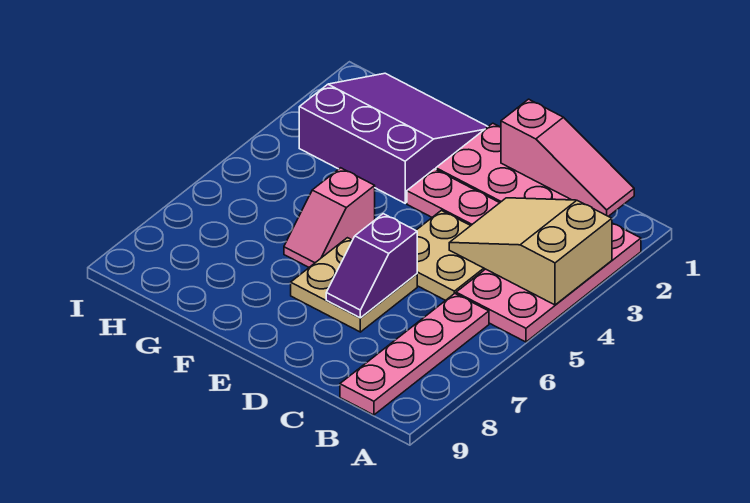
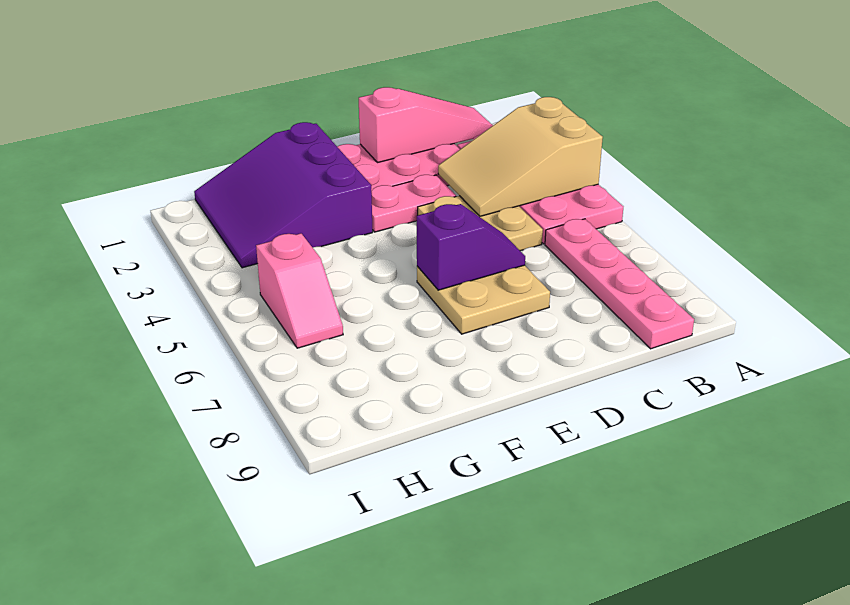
purple 1x2 slope [326,214,417,318] -> purple 1x2 slope turned to [417,204,525,290]
purple 3x3 slope [299,73,488,203] -> purple 3x3 slope turned to [194,122,373,268]
pink 1x2 slope [284,168,375,267] -> pink 1x2 slope moved to [256,233,343,348]

